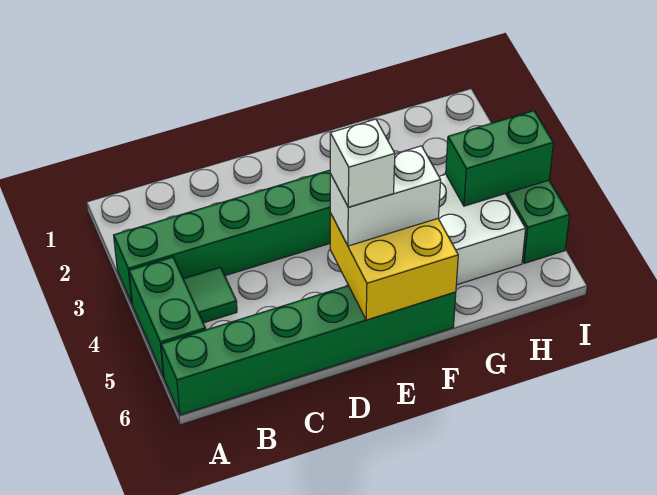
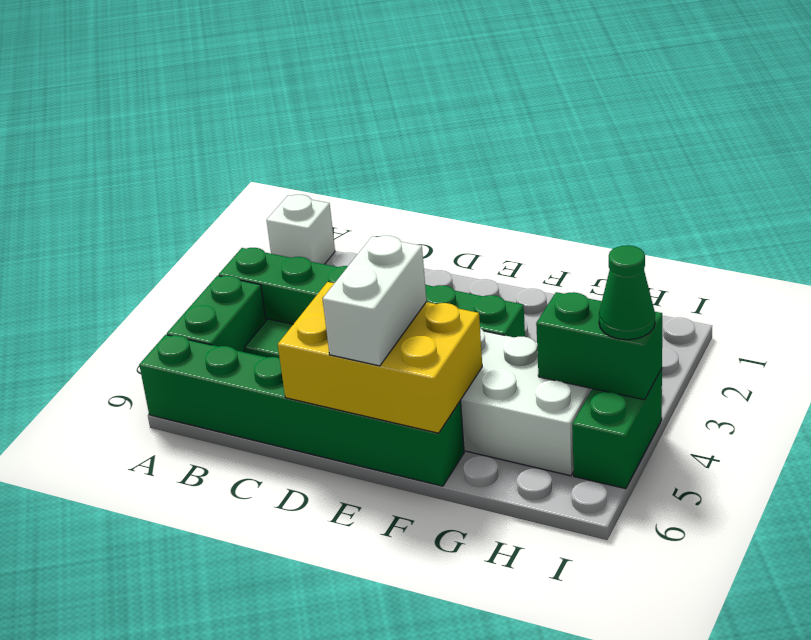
yellow 2x2 brick [330,213,458,320] -> yellow 2x3 brick [278,282,482,433]
white 1x2 brick [330,146,441,246] -> white 1x2 brick turned to [323,236,427,366]
white 1x1 brick [330,119,395,207] -> white 1x1 brick moved to [266,195,335,264]
none -> green 1x1 cone [599,245,655,340]

